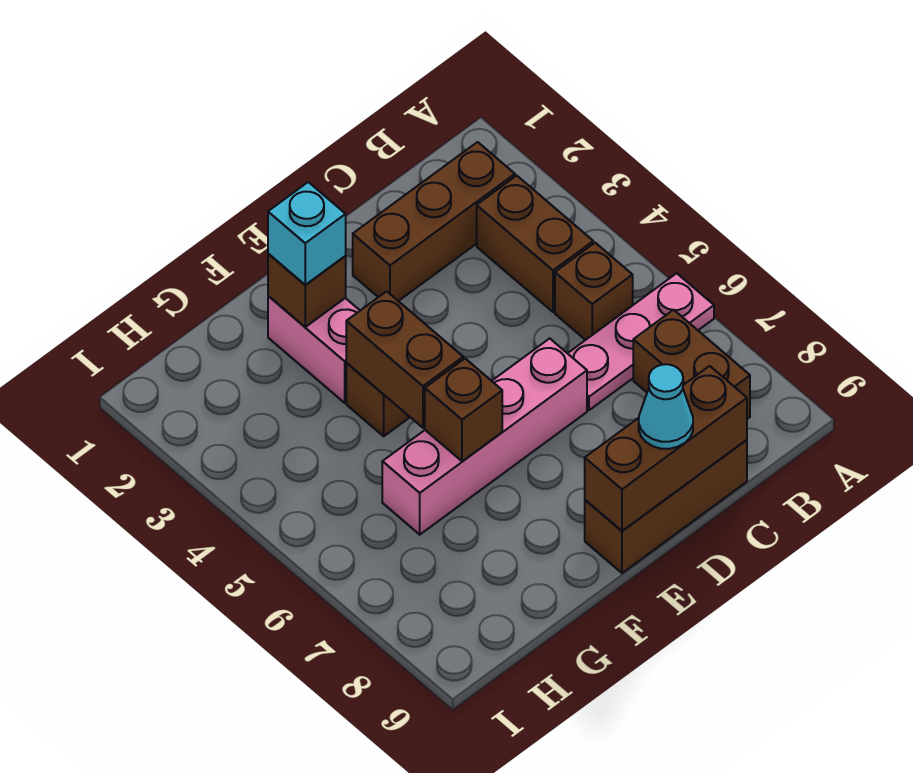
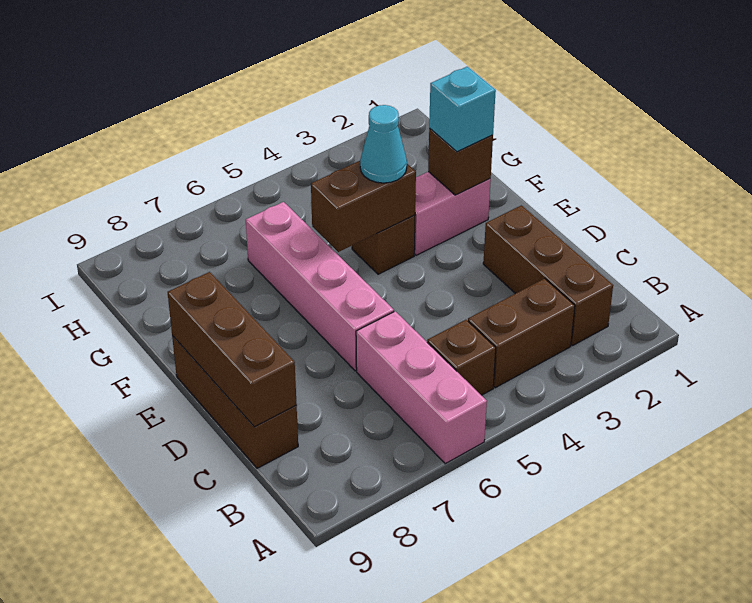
pink 1x3 plate [568,273,714,410] -> pink 1x3 brick [356,311,487,464]
brown 1x2 brick [633,310,750,419] -> none
cyan 1x1 cone [639,364,693,449] -> cyan 1x1 cone moved to [360,105,407,183]
brown 1x1 brick [425,359,502,461] -> none

